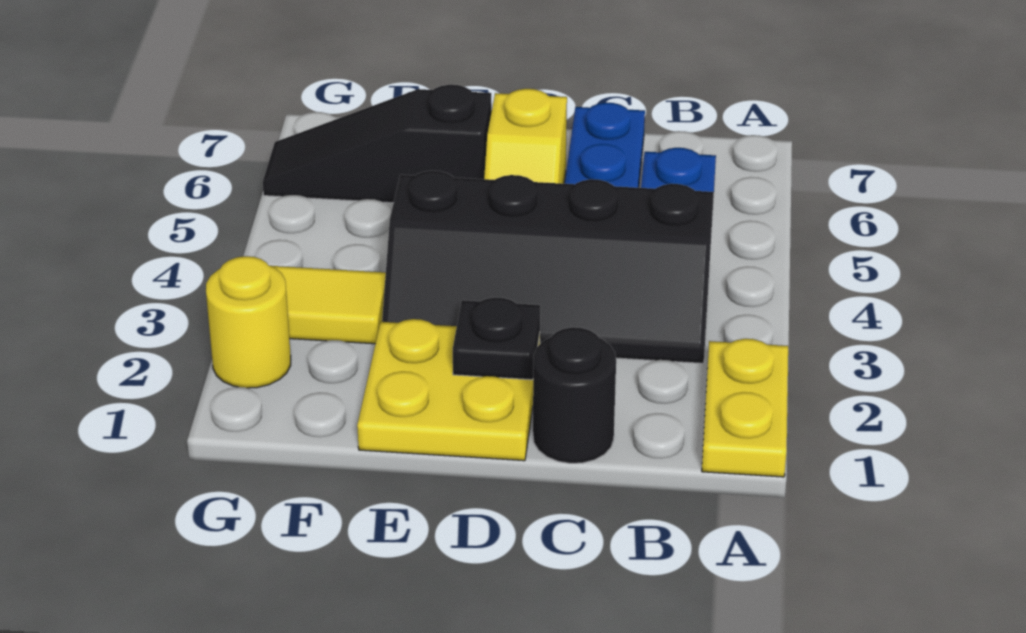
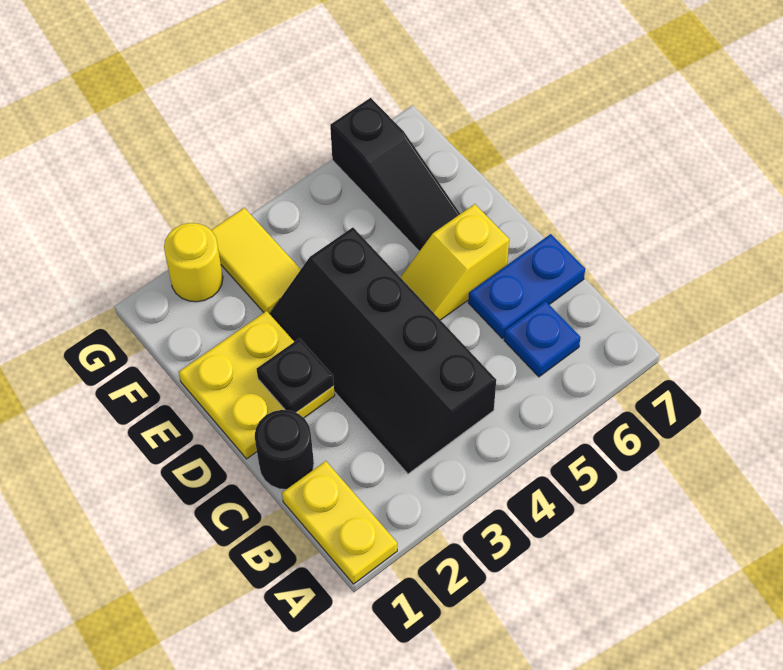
yellow 1x2 plate [702,339,788,477] -> yellow 1x2 plate turned to [282,461,397,584]
black 1x3 slope [263,85,492,203] -> black 1x3 slope turned to [330,98,460,251]

